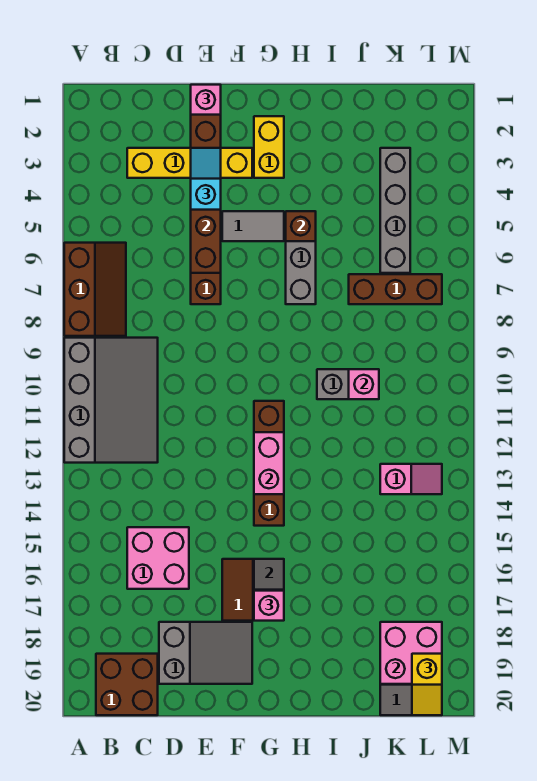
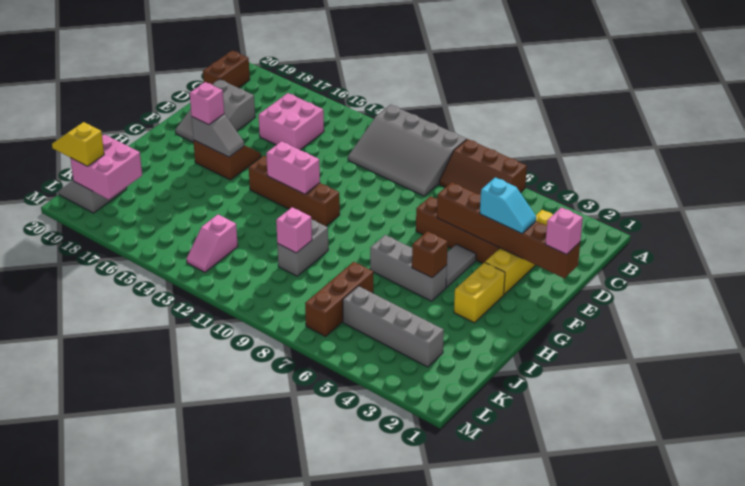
brown 2x2 brick [96,654,158,715] -> brown 1x2 brick [203,51,250,88]
yellow 1x2 brick [254,116,284,178] -> yellow 1x2 brick turned to [454,262,505,323]

